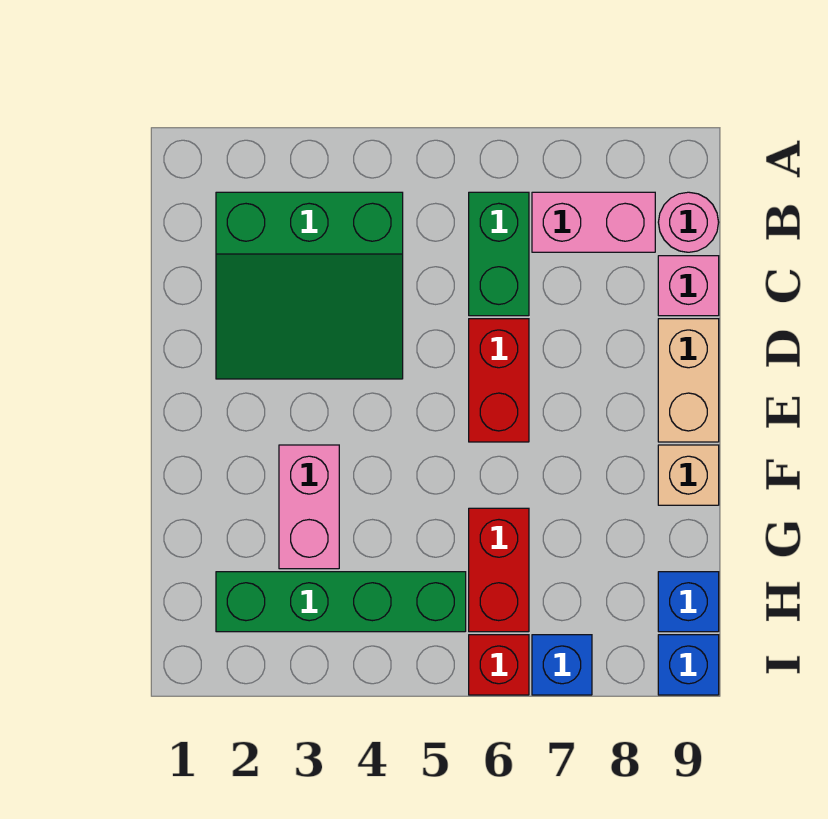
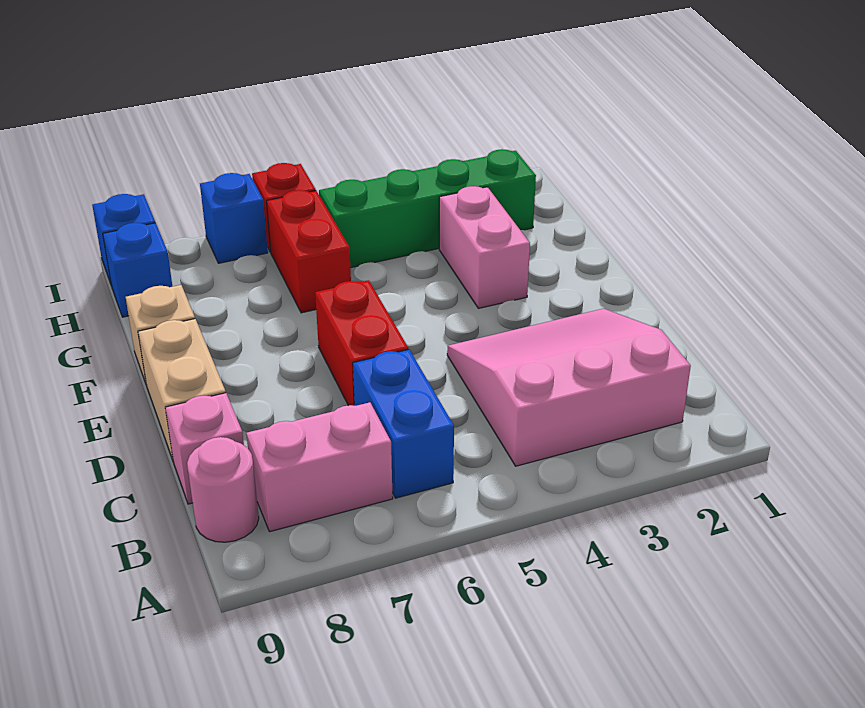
green 3x3 slope [216,192,403,379] -> pink 3x3 slope [447,309,691,466]
green 1x2 brick [469,192,529,316] -> blue 1x2 brick [353,349,454,498]

